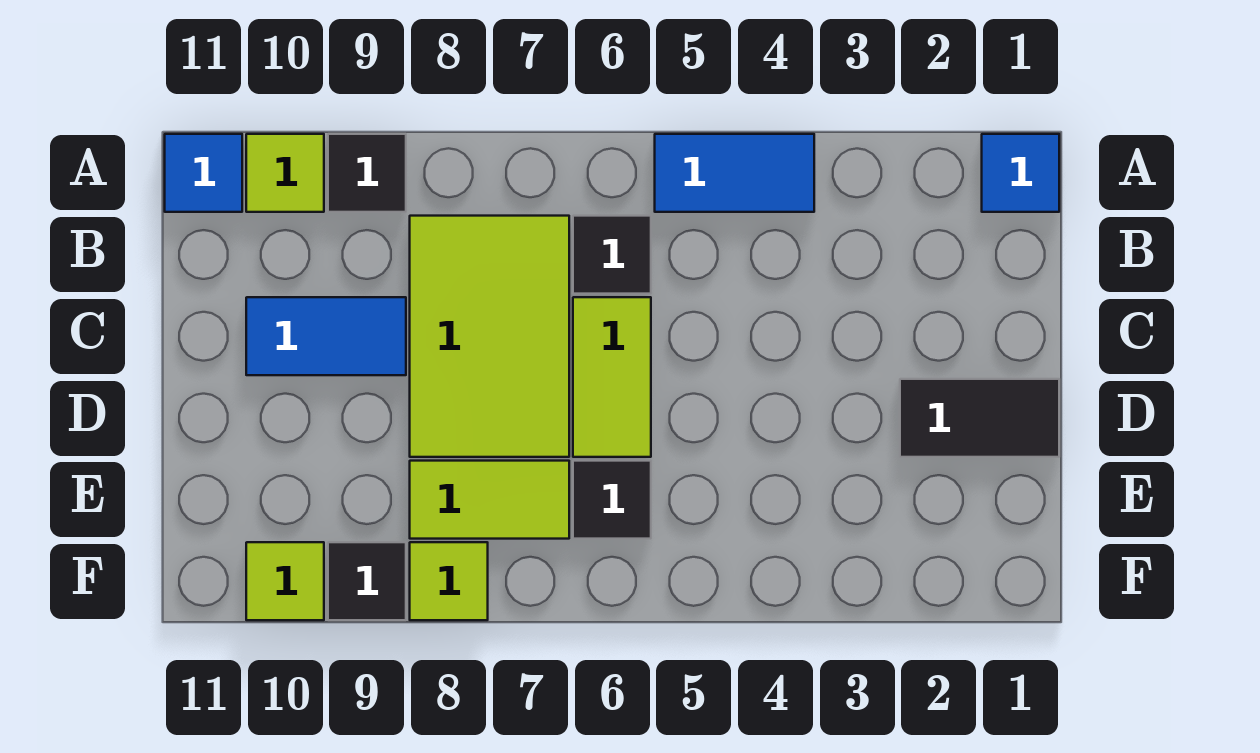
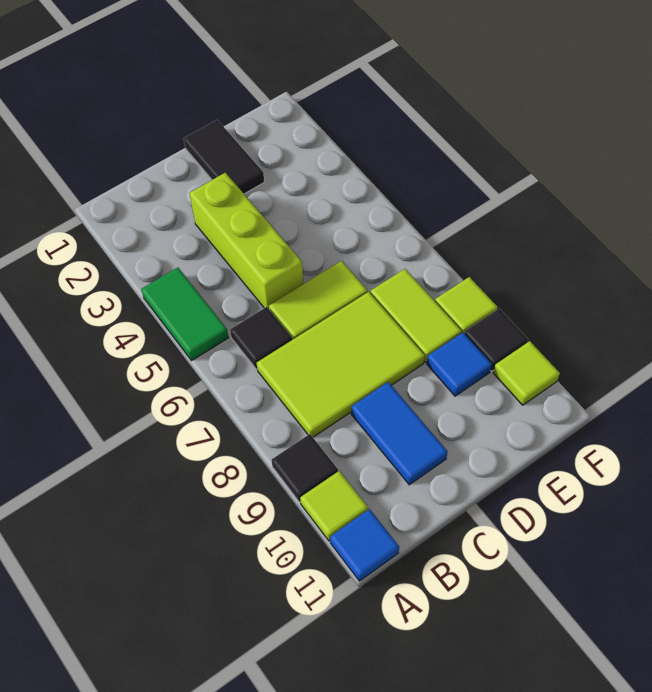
blue 1x1 tile [982,134,1059,212] -> blue 1x1 tile moved to [427,333,492,396]
blue 1x2 tile [655,134,814,212] -> green 1x2 tile [141,268,228,361]
none -> lime 1x3 brick [189,173,303,309]
black 1x1 tile [573,461,651,539] -> none

